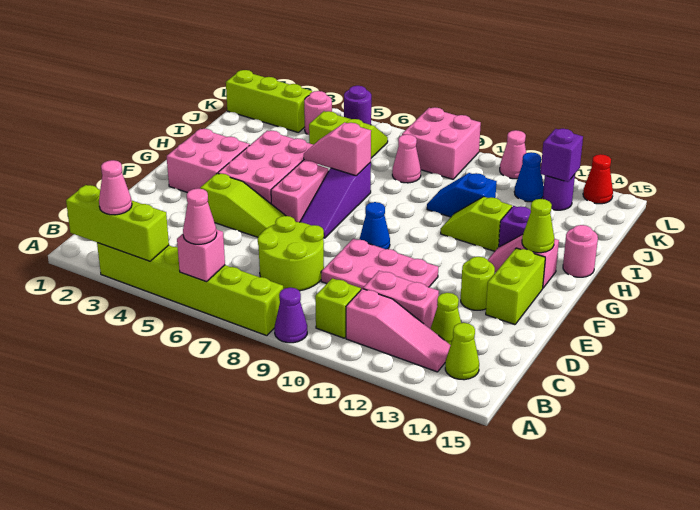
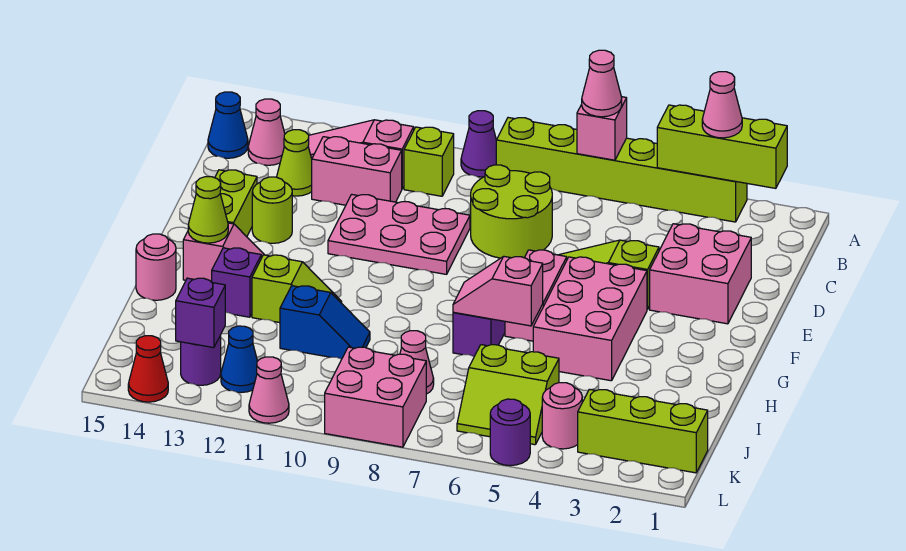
lime 1x1 cone [445,323,479,380] -> pink 1x1 cone [248,99,285,165]
pink 2x2 brick [167,129,250,193] -> pink 2x2 brick moved to [650,224,751,324]
blue 1x1 cone [360,202,390,249] -> blue 1x1 cone moved to [208,92,248,158]
pink 1x2 slope [304,123,371,176] -> pink 1x2 slope turned to [453,256,543,326]

